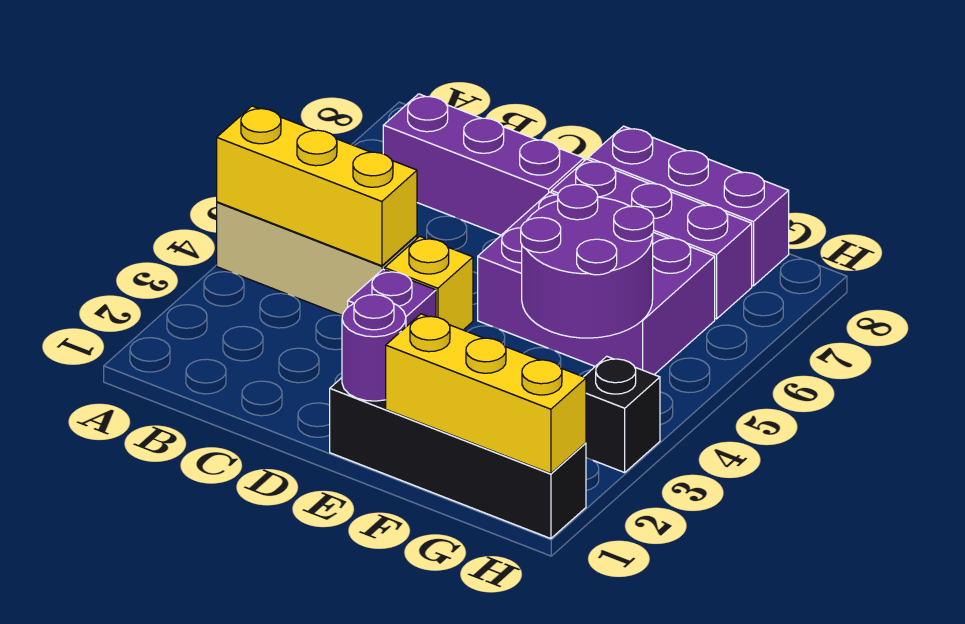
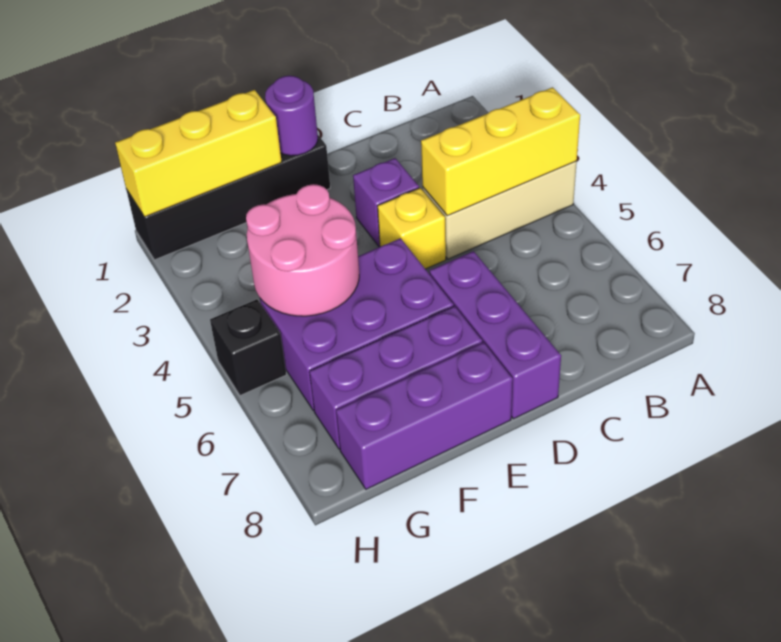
purple 1x3 brick [383,94,584,235] -> purple 1x3 brick turned to [429,251,561,419]
purple 2x2 round brick [521,185,654,338] -> pink 2x2 round brick [246,184,359,316]
black 1x1 brick [584,356,660,473] -> black 1x1 brick moved to [210,299,286,395]

